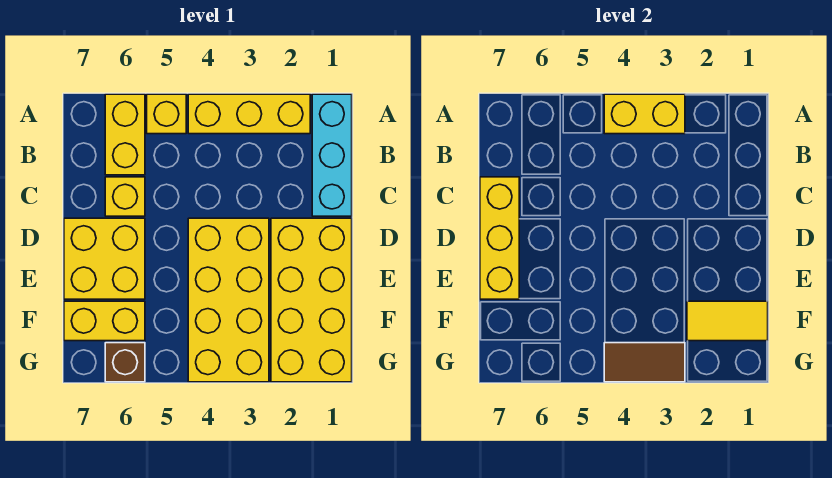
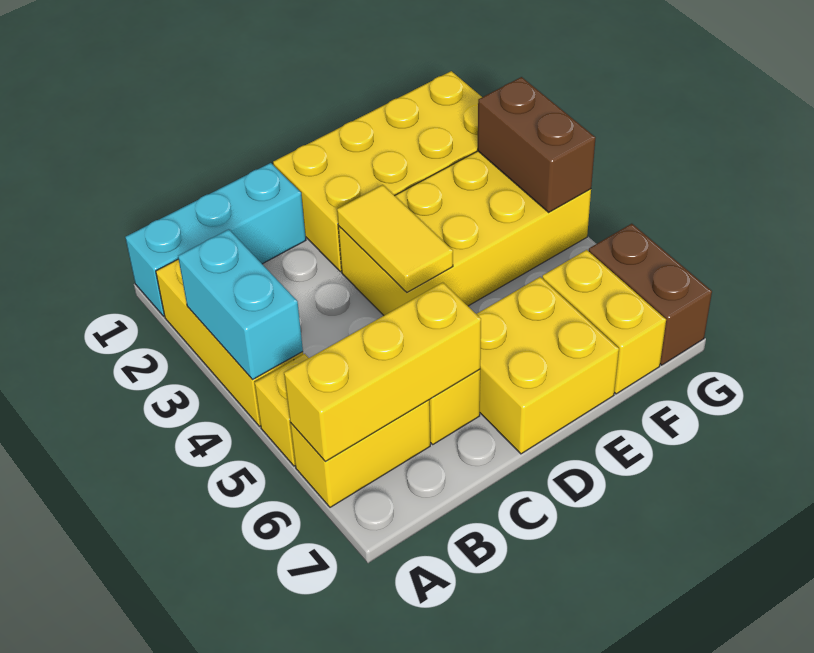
yellow 1x2 brick [604,94,685,134] -> cyan 1x2 brick [178,229,303,380]
yellow 1x3 brick [480,177,519,299] -> yellow 1x3 brick moved to [284,282,481,461]
yellow 1x2 tile [687,301,768,341] -> yellow 1x2 tile moved to [337,185,453,292]
brown 1x2 tile [604,343,685,382] -> brown 1x2 brick [478,77,595,212]
brown 1x1 brick [105,343,145,382] -> brown 1x2 brick [589,224,712,365]

